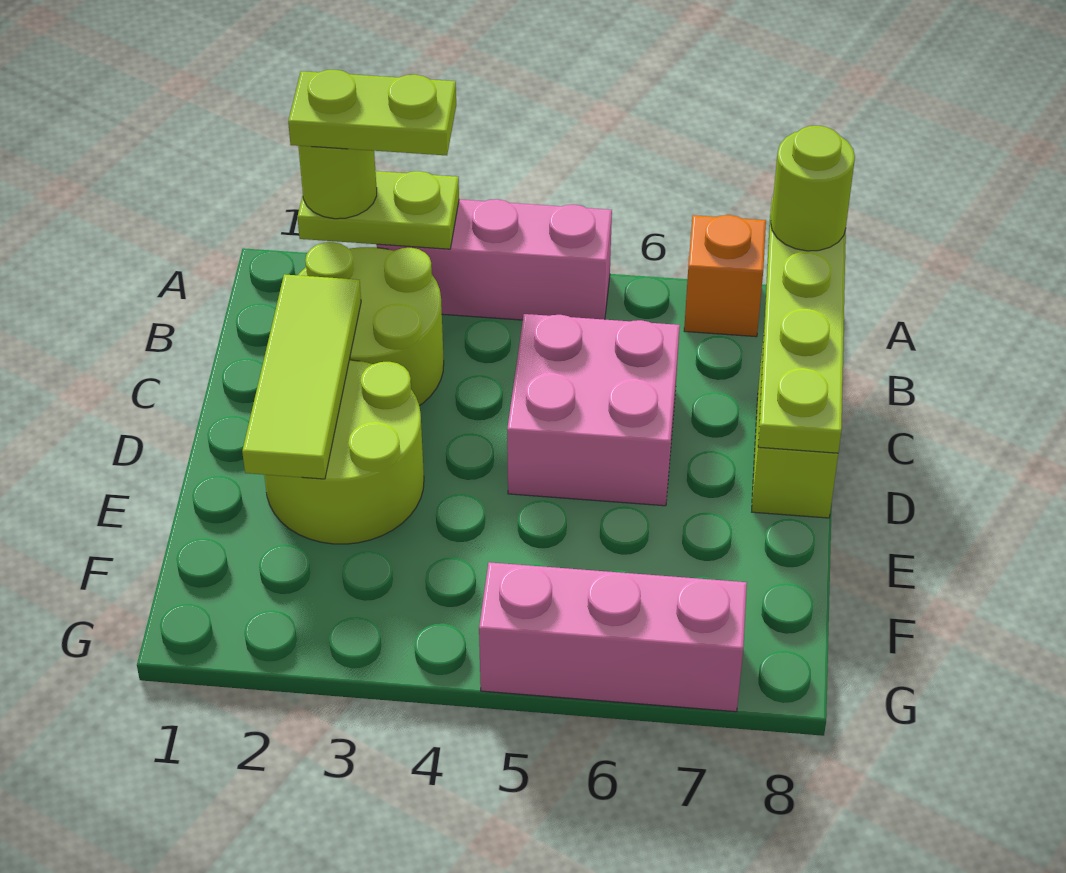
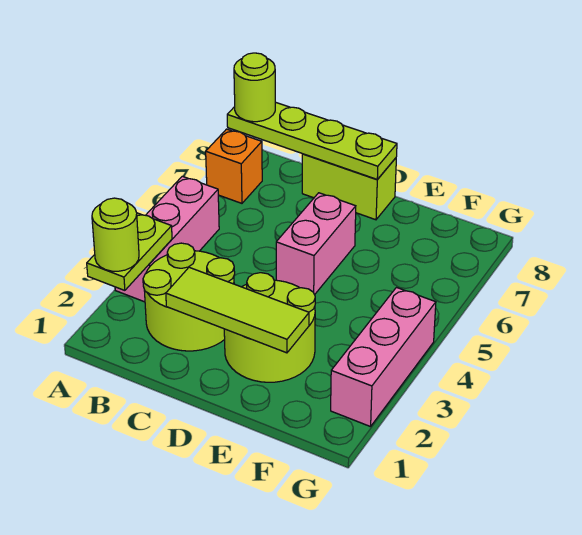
lime 1x2 plate [288,70,456,155] -> none
pink 2x2 brick [507,314,680,506] -> pink 1x2 brick [276,193,356,295]
pink 1x3 brick [479,562,747,712] -> pink 1x3 brick moved to [331,288,436,427]

